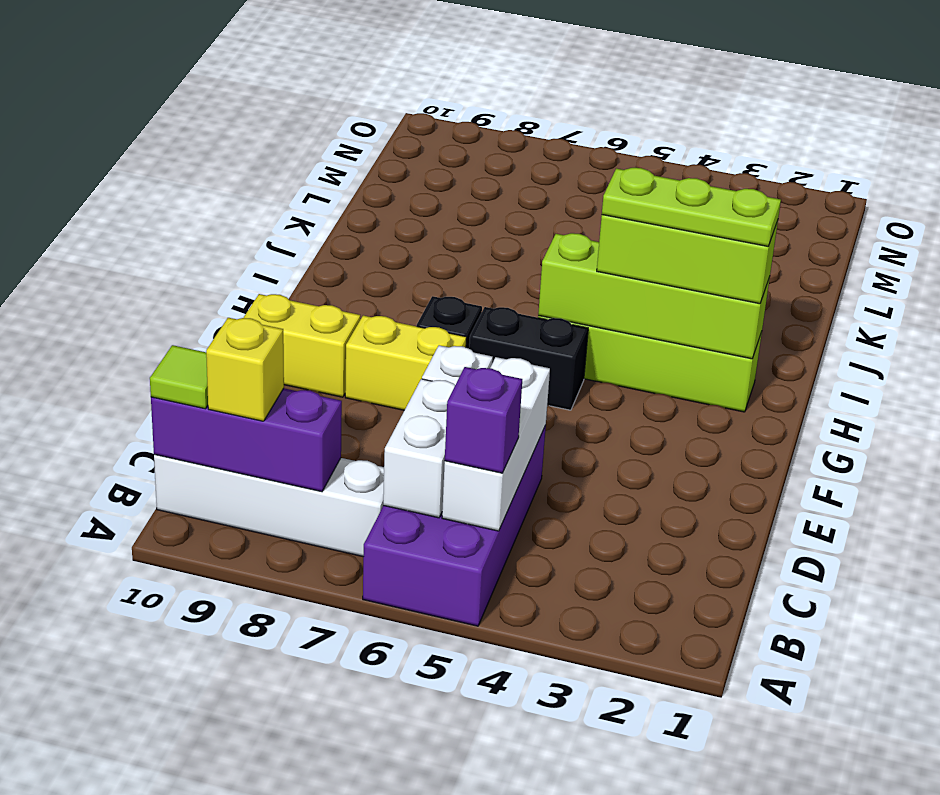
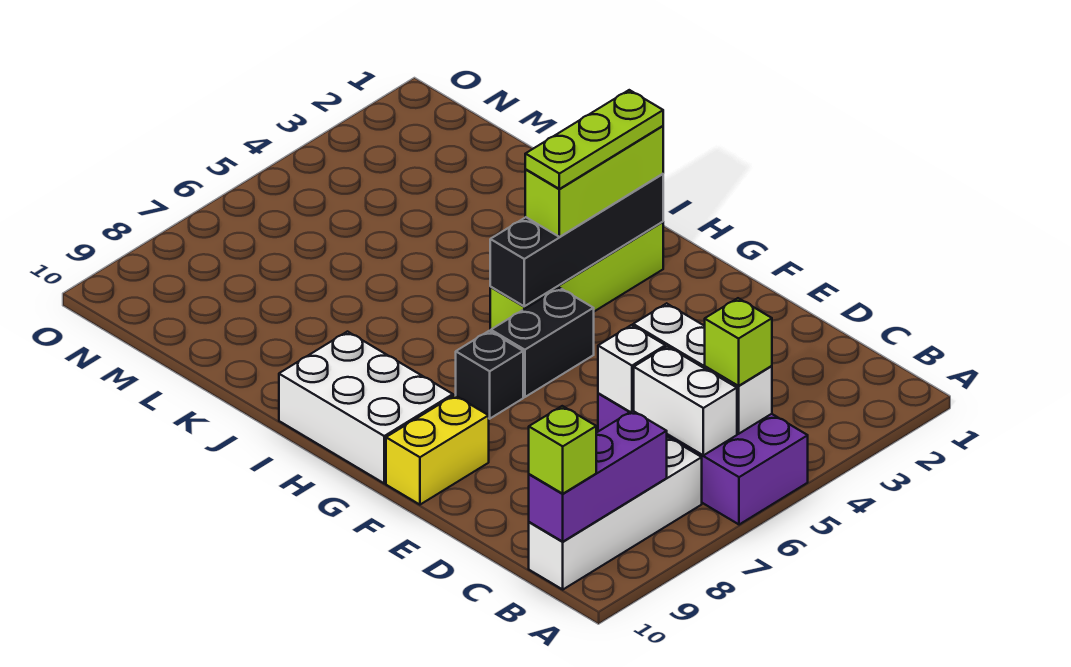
purple 1x1 brick [445,367,522,473] -> lime 1x1 brick [705,298,772,386]
yellow 1x1 brick [206,318,284,421] -> none
lime 1x1 tile [150,345,208,409] -> lime 1x1 brick [529,406,596,494]
yellow 1x2 brick [345,315,467,410] -> none
none -> white 2x3 brick [279,332,453,483]
lime 1x4 brick [538,233,770,359] -> black 1x4 brick [490,174,663,306]

